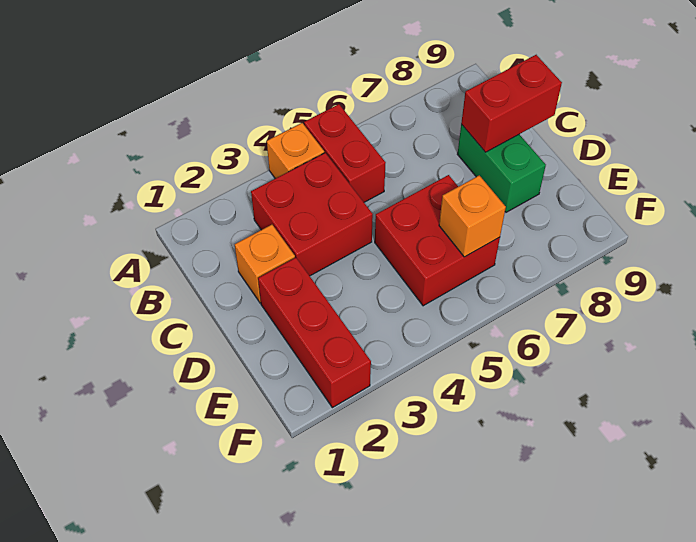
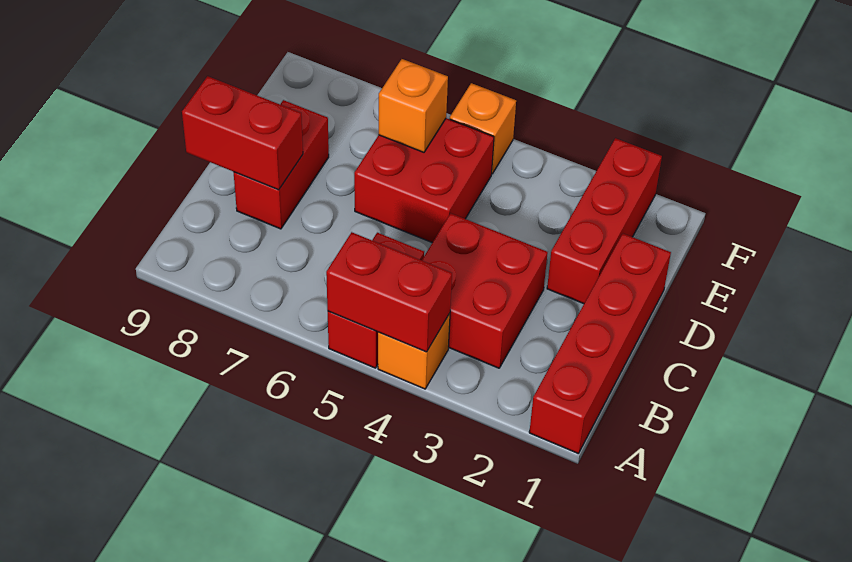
none -> red 1x4 brick [529,234,671,454]
none -> red 1x2 brick [326,232,452,352]
orange 1x1 brick [235,225,295,303] -> orange 1x1 brick moved to [450,83,516,174]
green 1x2 brick [457,125,546,212] -> red 1x2 brick [234,100,329,229]

